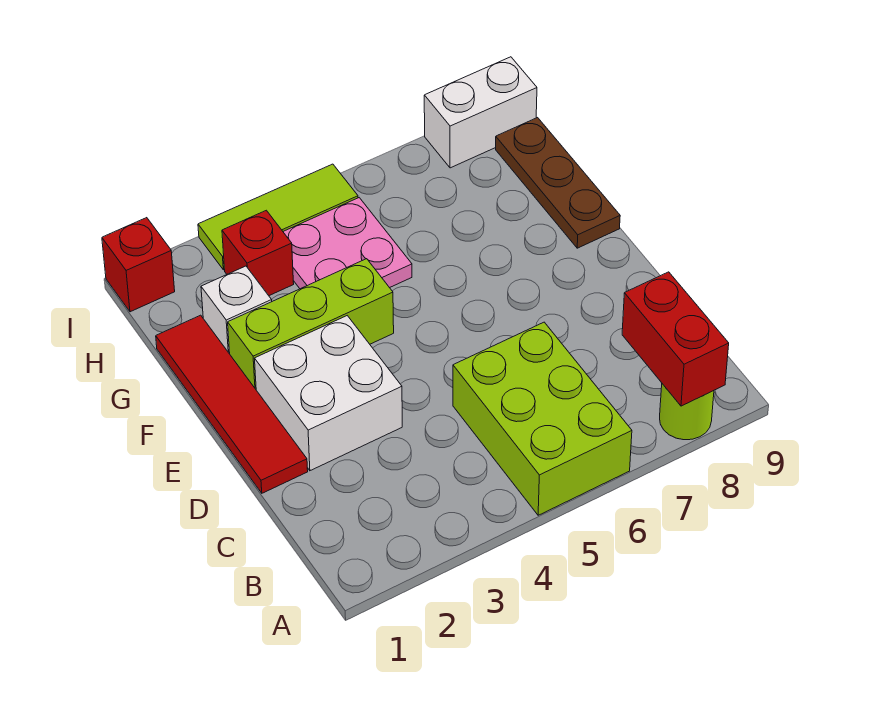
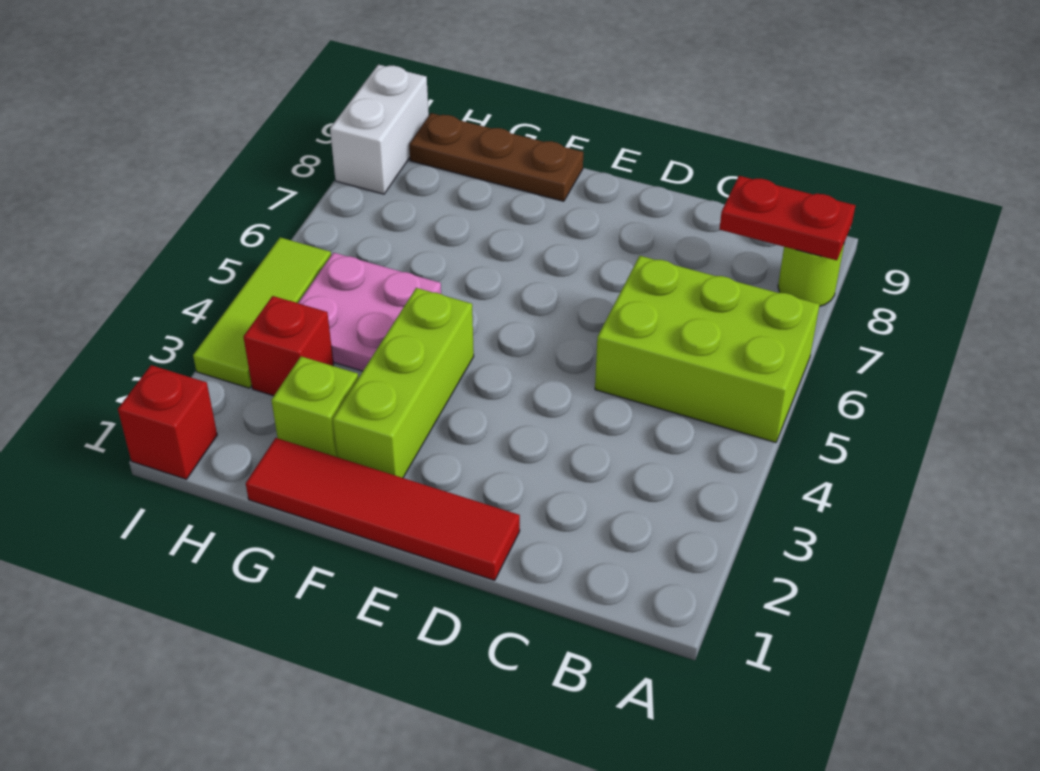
red 1x2 brick [622,272,729,406] -> red 1x2 plate [720,176,855,260]
white 2x2 brick [255,316,402,471] -> none
white 1x1 brick [201,266,272,354] -> lime 1x1 brick [271,356,358,457]

